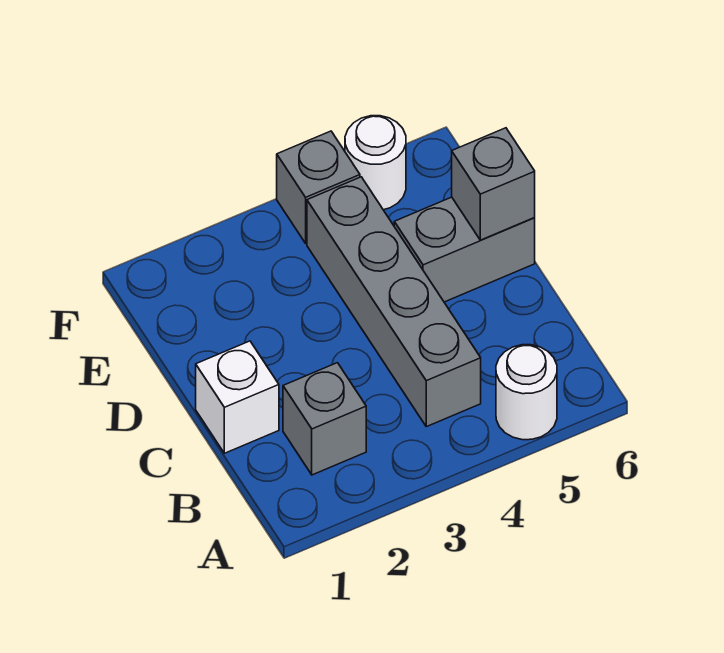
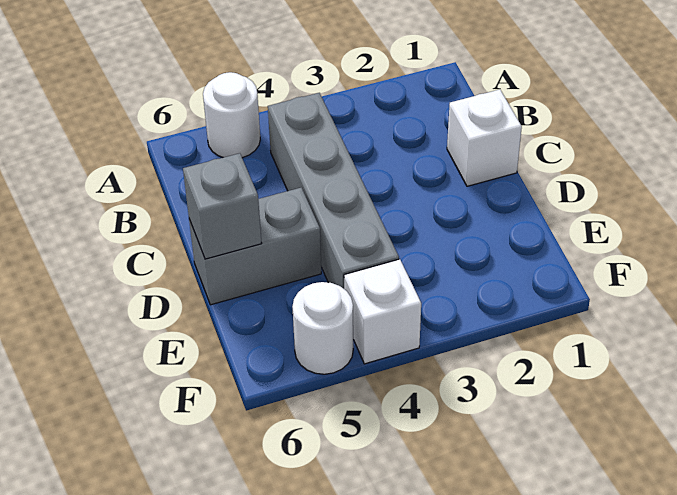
grey 1x1 brick [283,363,366,475] -> none
grey 1x1 brick [277,131,360,243] -> white 1x1 brick [344,259,421,364]

